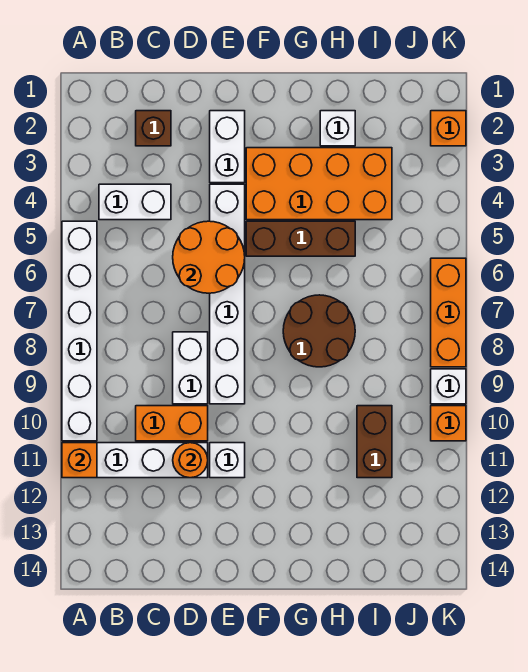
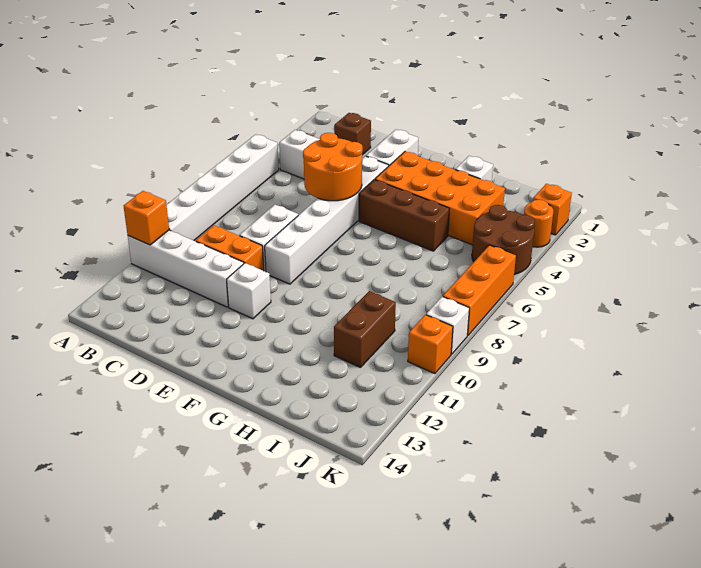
orange 1x1 round brick [173,443,208,478] -> orange 1x1 round brick moved to [524,200,553,247]
brown 2x2 round brick [283,295,355,367] -> brown 2x2 round brick moved to [472,205,535,275]

